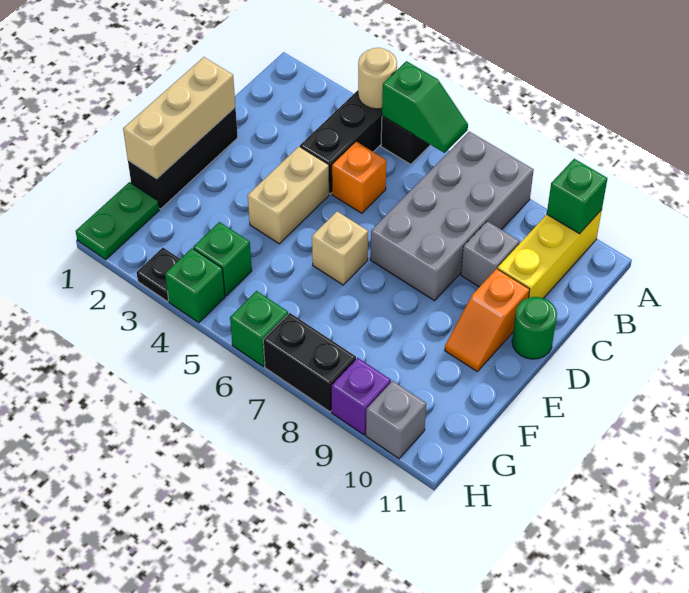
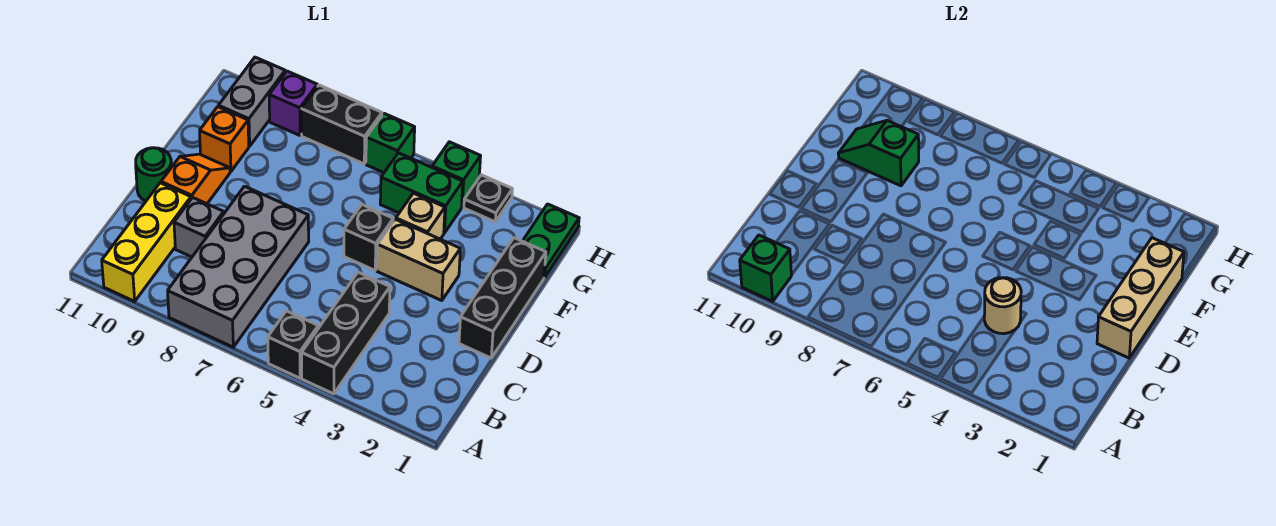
tan 1x1 round brick [358,48,397,109] -> tan 1x1 round brick moved to [984,278,1021,334]
green 1x2 slope [382,61,468,153] -> green 1x2 slope moved to [838,121,919,186]
orange 1x1 brick [332,142,386,213] -> orange 1x1 brick moved to [200,107,249,171]
tan 1x2 brick [248,147,329,244] -> tan 1x2 brick turned to [377,219,460,301]
none -> black 1x1 brick [344,205,393,270]
tan 1x1 brick [312,212,368,285] -> tan 1x1 brick moved to [396,193,445,239]
green 1x1 brick [193,222,252,296] -> green 1x2 brick [380,153,463,233]
grey 1x1 brick [366,381,426,458] -> grey 1x2 brick [218,57,285,146]

